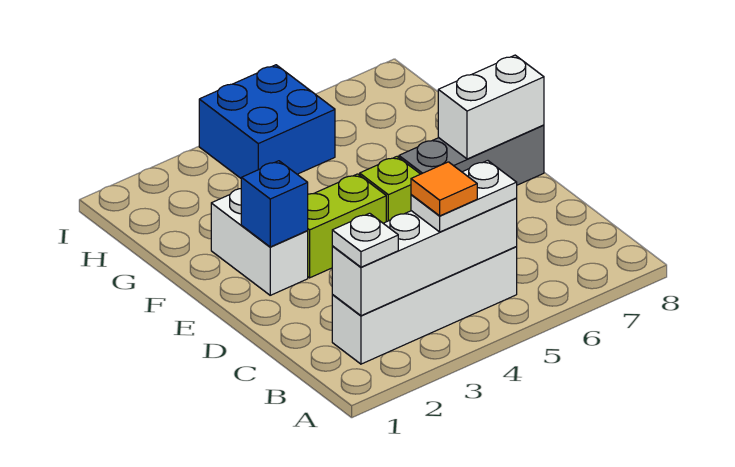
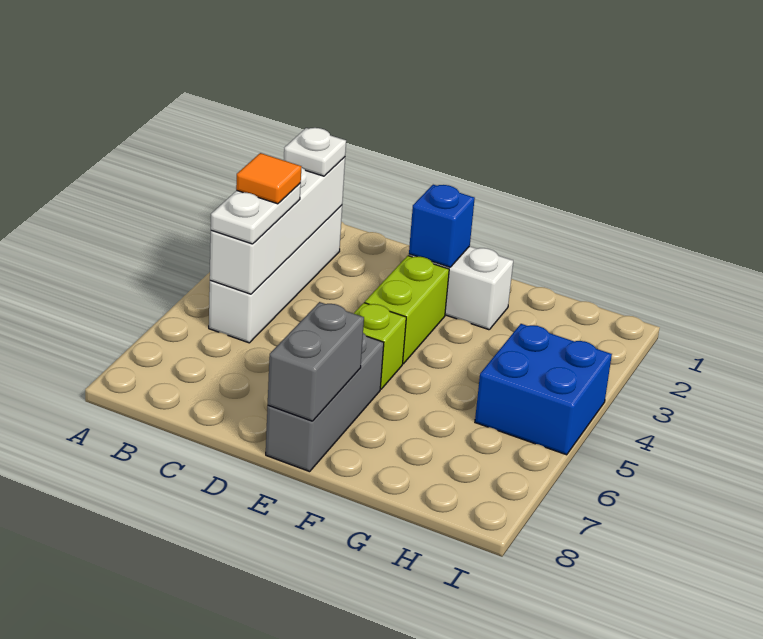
white 1x2 brick [438,55,544,159] -> grey 1x2 brick [268,302,364,421]

